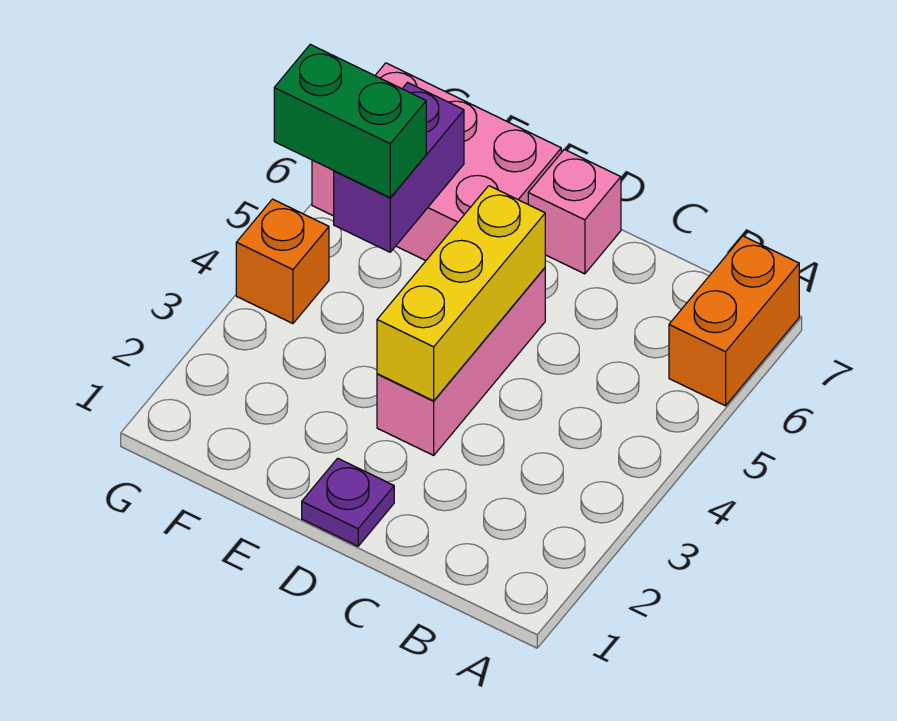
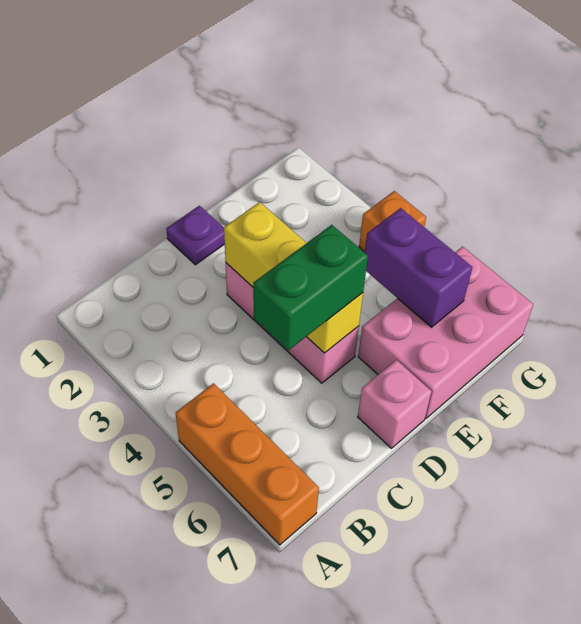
orange 1x2 brick [669,236,799,406] -> orange 1x3 brick [176,383,319,545]
green 1x2 brick [274,44,426,198] -> green 1x2 brick moved to [253,225,368,350]

